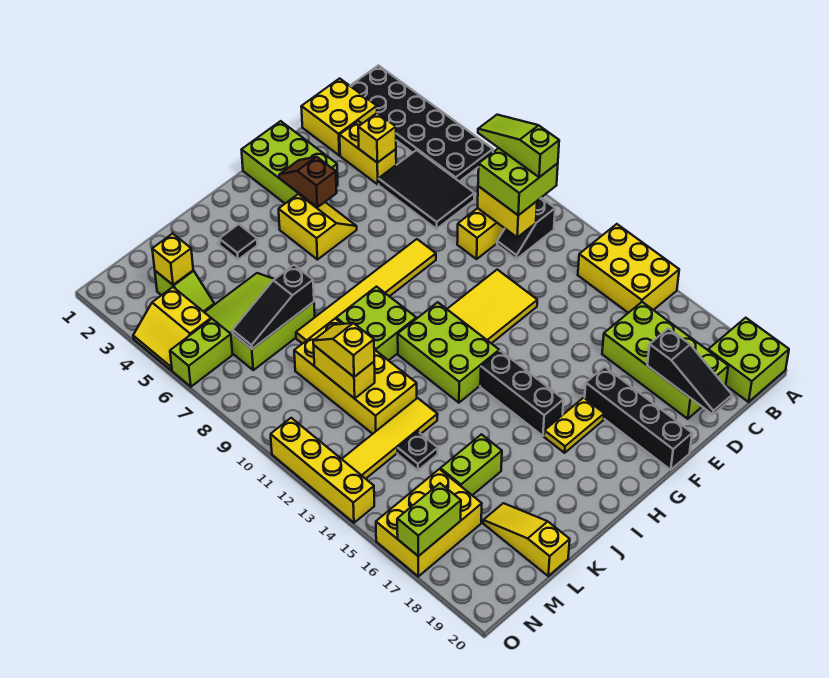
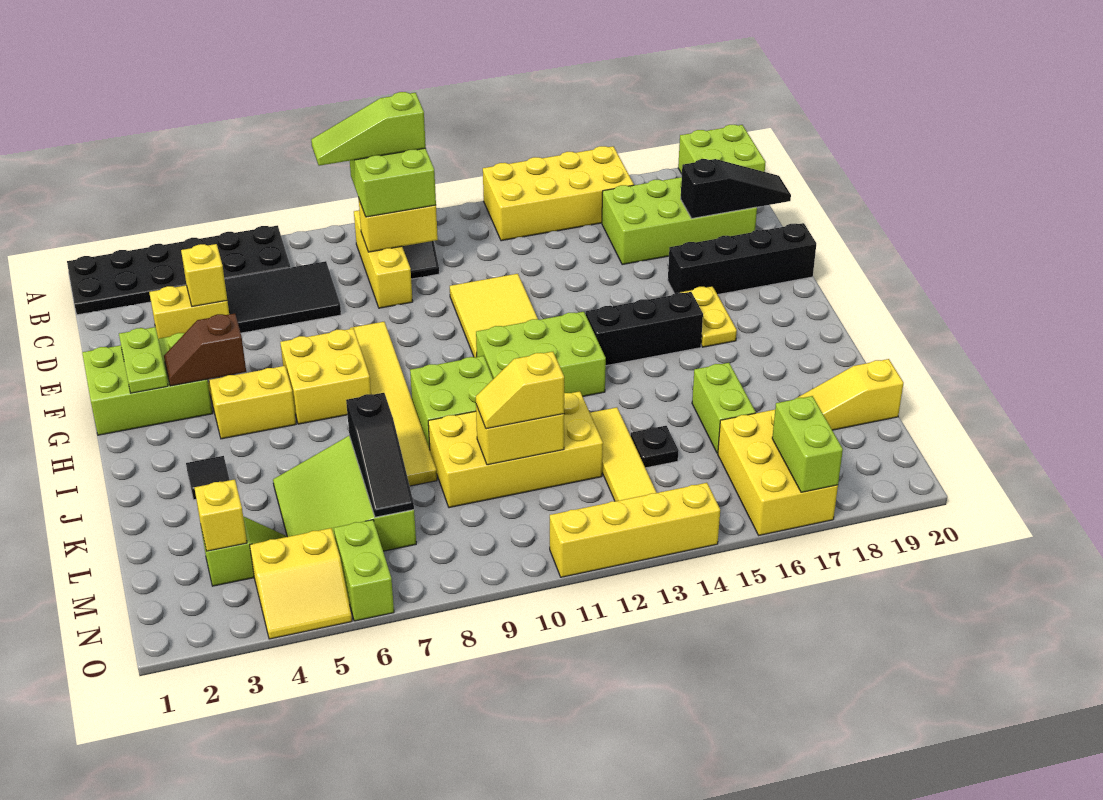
yellow 2x3 brick [578,224,679,313] -> yellow 2x4 brick [483,146,634,241]
yellow 2x2 brick [301,78,377,155] -> yellow 2x2 brick moved to [280,328,371,424]
none -> lime 1x2 plate [119,327,168,393]

